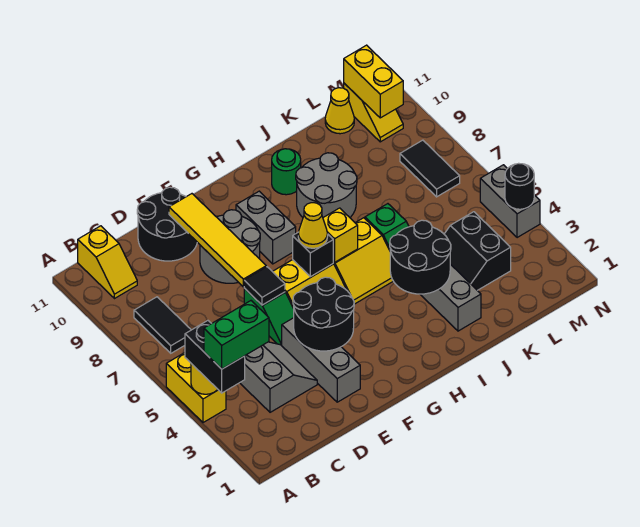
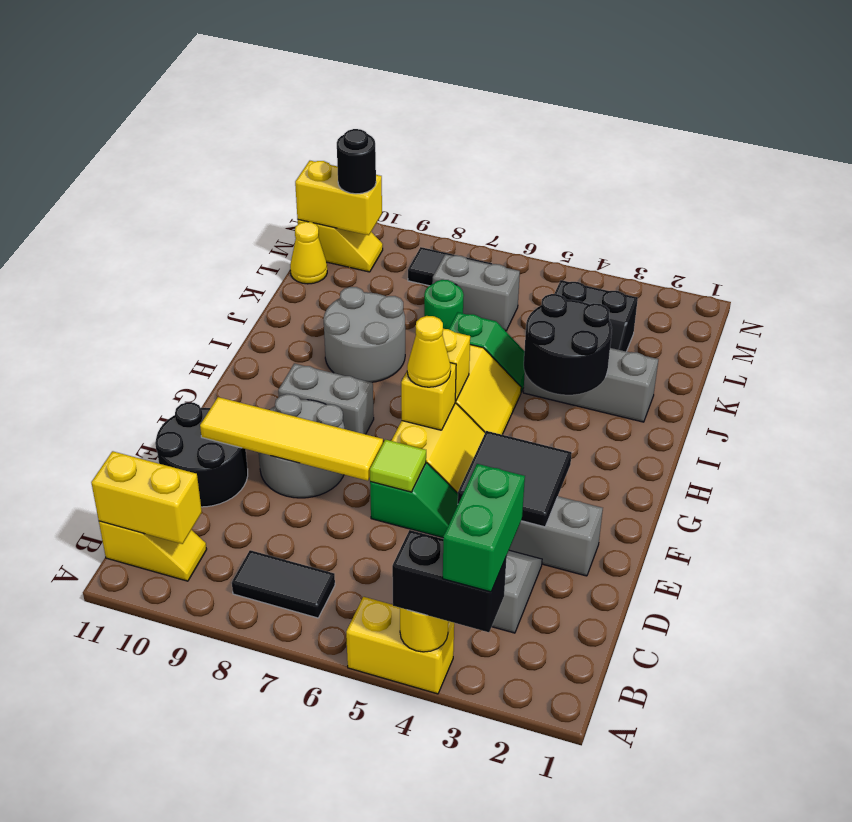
none -> yellow 1x2 brick [91,451,202,544]
black 2x2 round brick [293,277,354,351] -> black 2x2 tile [458,431,572,527]
black 1x1 tile [244,267,285,305] -> lime 1x1 tile [370,439,426,492]
black 1x1 brick [293,232,333,277] -> yellow 1x1 brick [401,363,456,430]
green 1x1 round brick [272,149,301,195] -> green 1x1 round brick moved to [424,280,464,329]
grey 1x2 brick [480,165,540,238] -> grey 1x2 brick moved to [432,254,520,331]
black 1x1 round brick [505,163,534,209] -> black 1x1 round brick moved to [337,129,376,194]

